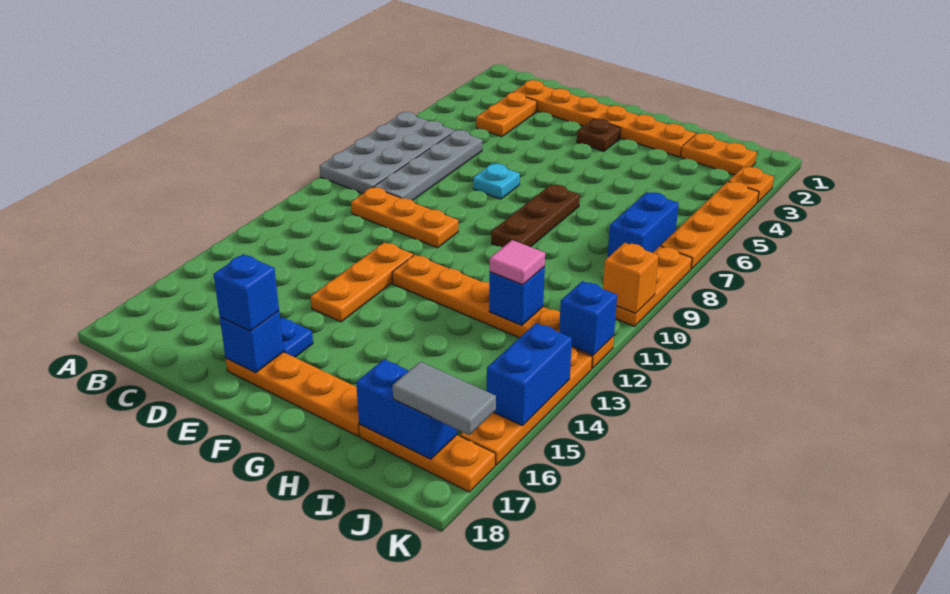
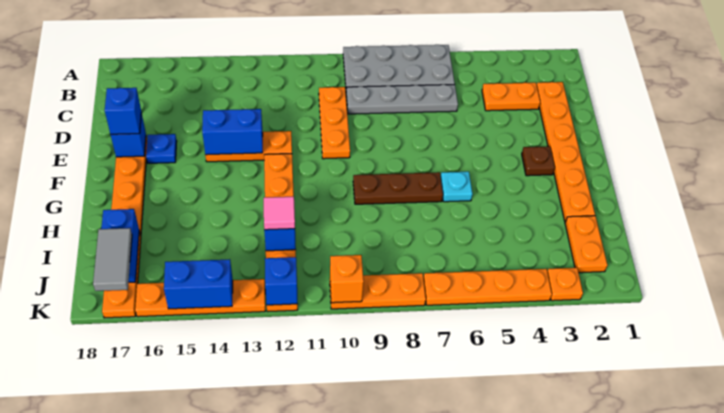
cyan 1x1 plate [473,164,520,199] -> cyan 1x1 plate moved to [441,172,473,202]
blue 1x2 brick [608,192,679,257] -> blue 1x2 brick moved to [202,109,263,155]

